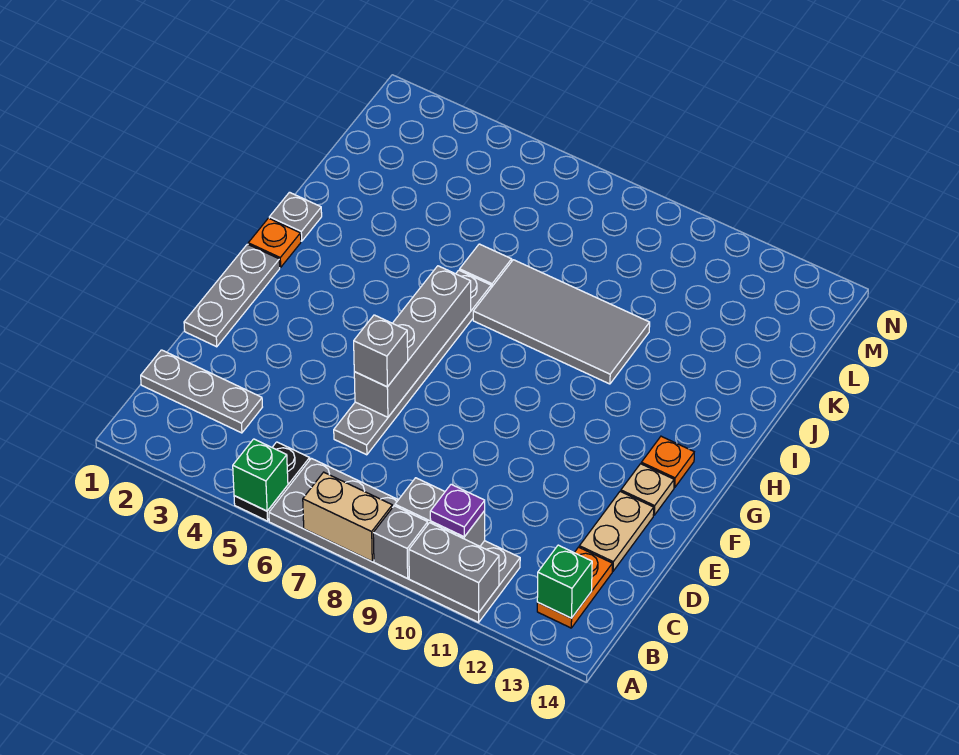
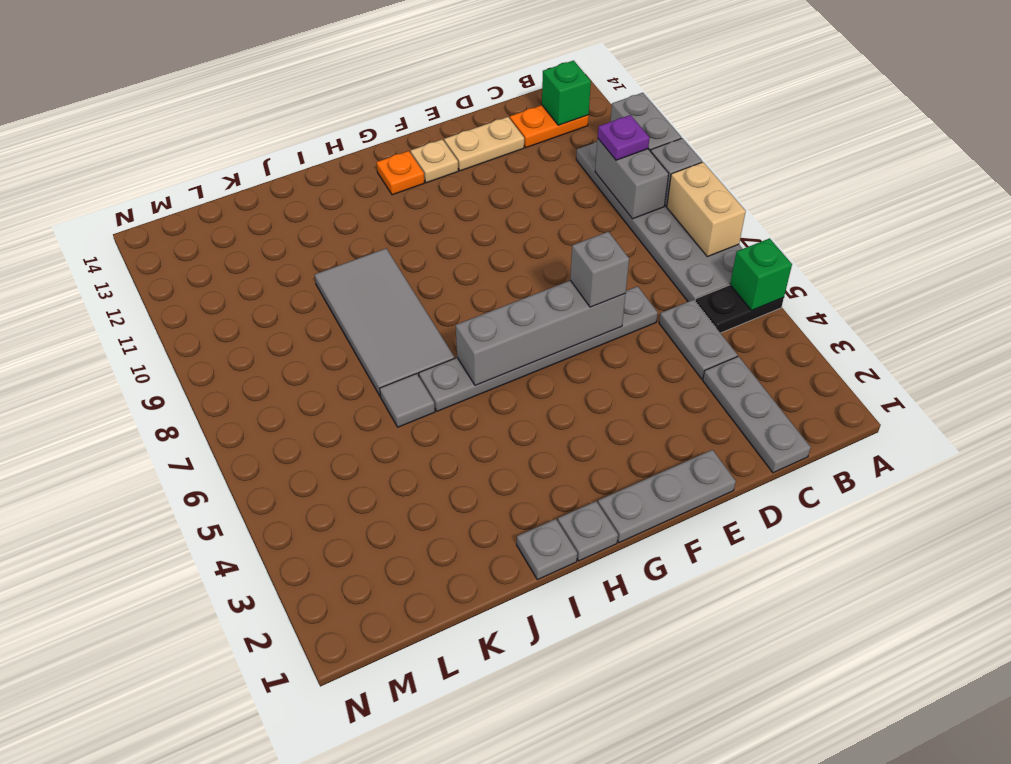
none -> grey 1x2 plate [659,300,737,379]
orange 1x1 plate [248,218,301,267] -> grey 1x1 plate [558,501,618,561]

